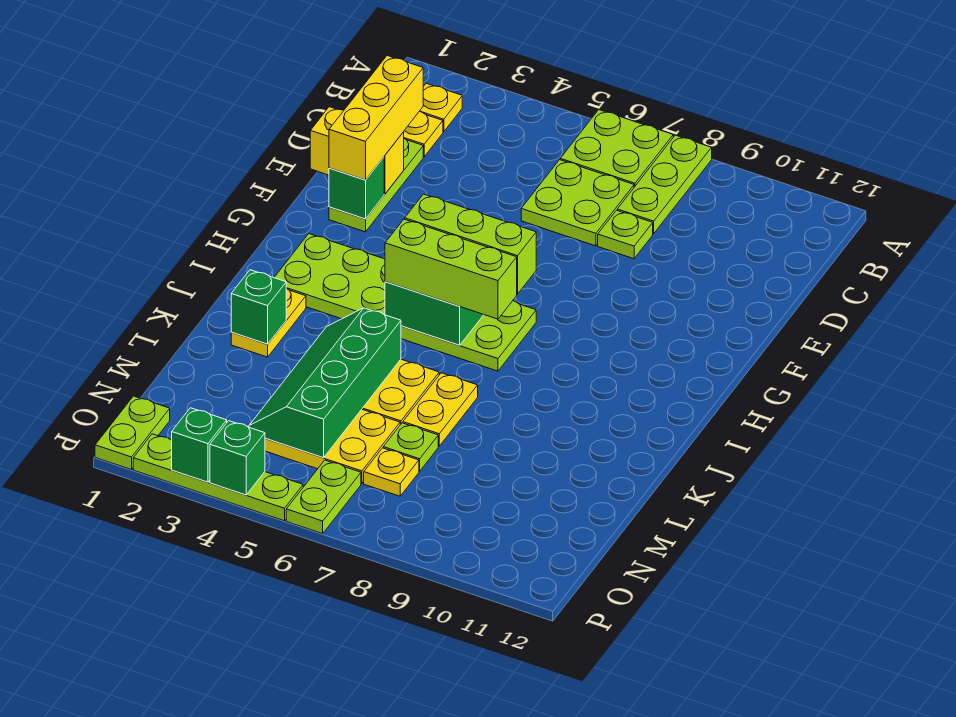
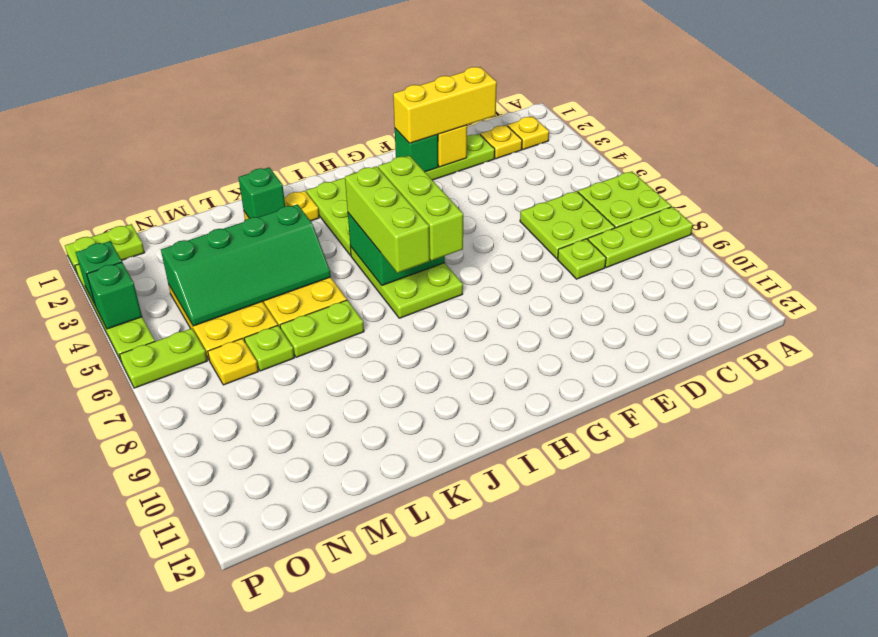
green 2x4 slope [249,308,401,458] -> green 2x4 slope turned to [161,204,331,326]
yellow 1x2 plate [403,373,478,446] -> lime 1x2 plate [280,300,364,357]

